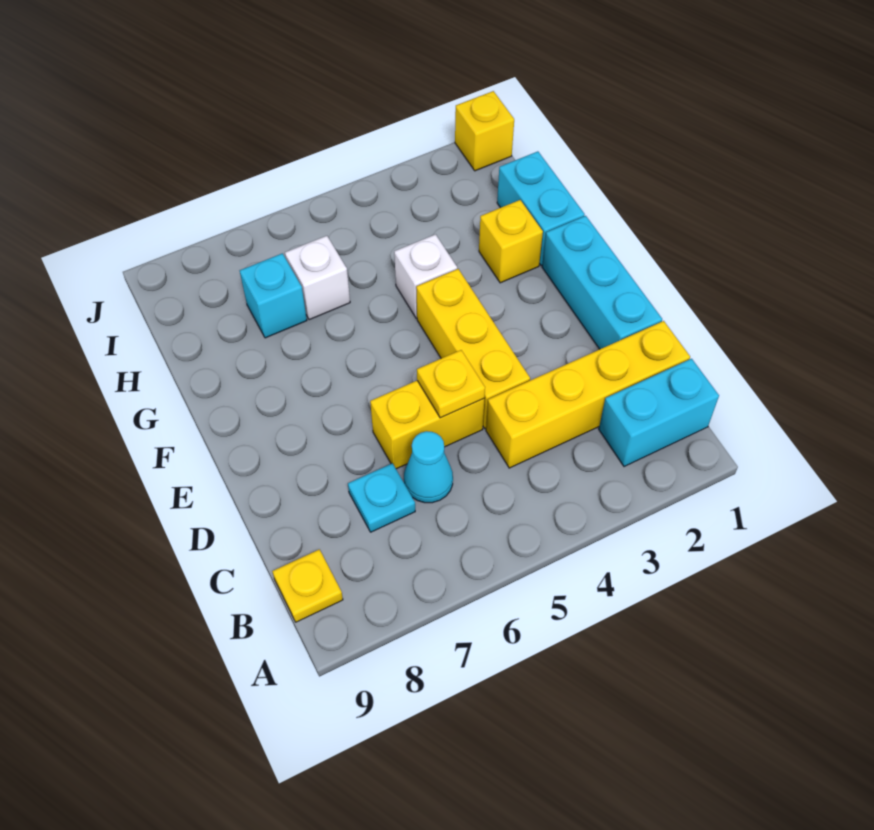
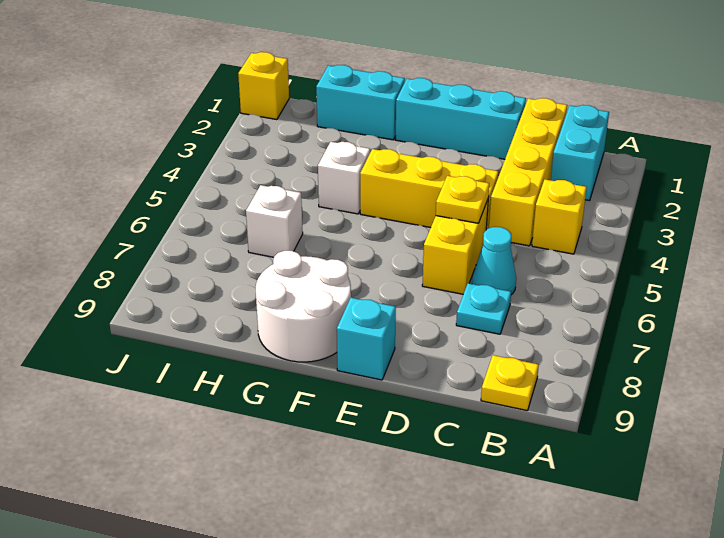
none -> white 2x2 round brick [256,251,351,362]
yellow 1x1 brick [479,200,543,283] -> yellow 1x1 brick moved to [532,179,587,254]
cyan 1x1 brick [240,253,307,338] -> cyan 1x1 brick moved to [337,298,396,380]

